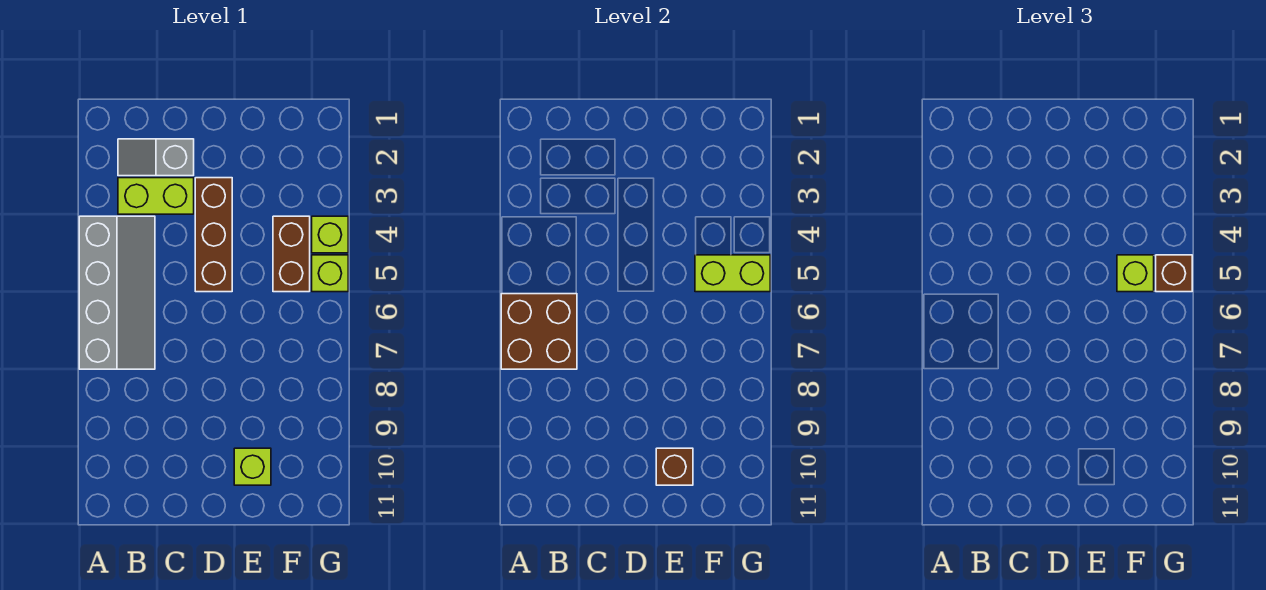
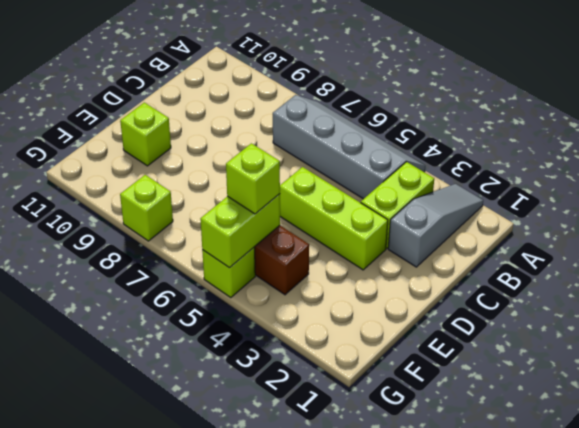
grey 2x4 slope [79,216,155,369] -> grey 2x4 slope turned to [273,95,425,199]
brown 2x2 brick [501,294,577,369] -> none
grey 1x2 slope [118,139,194,176] -> grey 1x3 slope [388,184,483,267]
brown 1x3 brick [195,178,232,292] -> lime 1x3 brick [280,167,388,270]
brown 1x1 brick [656,448,693,485] -> none
lime 1x1 brick [312,216,348,253] -> lime 1x1 brick moved to [120,175,173,241]
brown 1x1 brick [1156,255,1192,292] -> none

